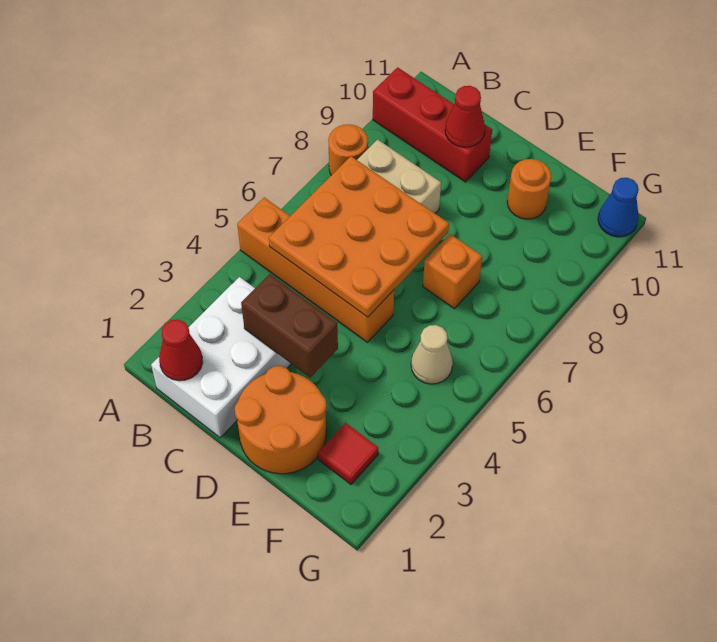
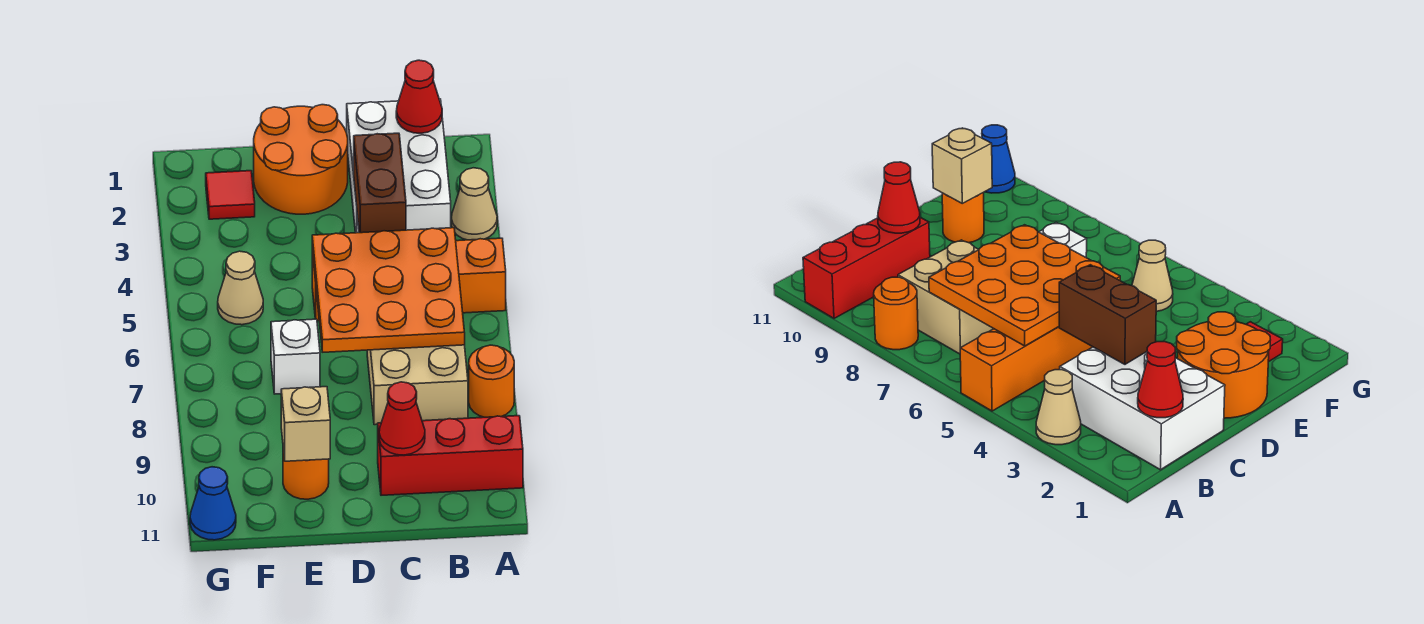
none -> tan 1x1 cone [451,168,497,240]
brown 1x2 brick [241,274,338,377] -> brown 1x2 brick turned to [354,133,406,233]
orange 1x1 brick [423,234,482,309] -> white 1x1 brick [271,319,320,394]
none -> tan 1x1 brick [281,387,330,461]

